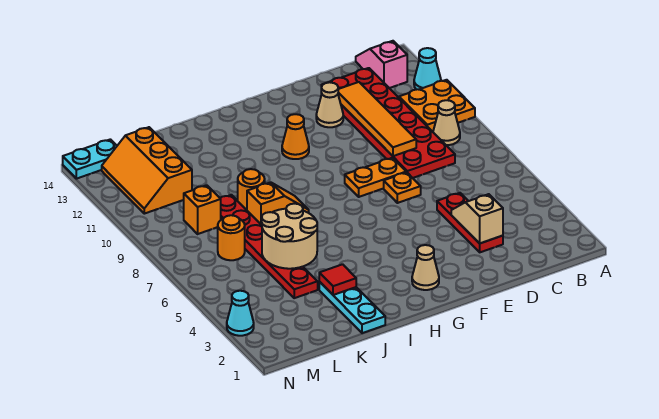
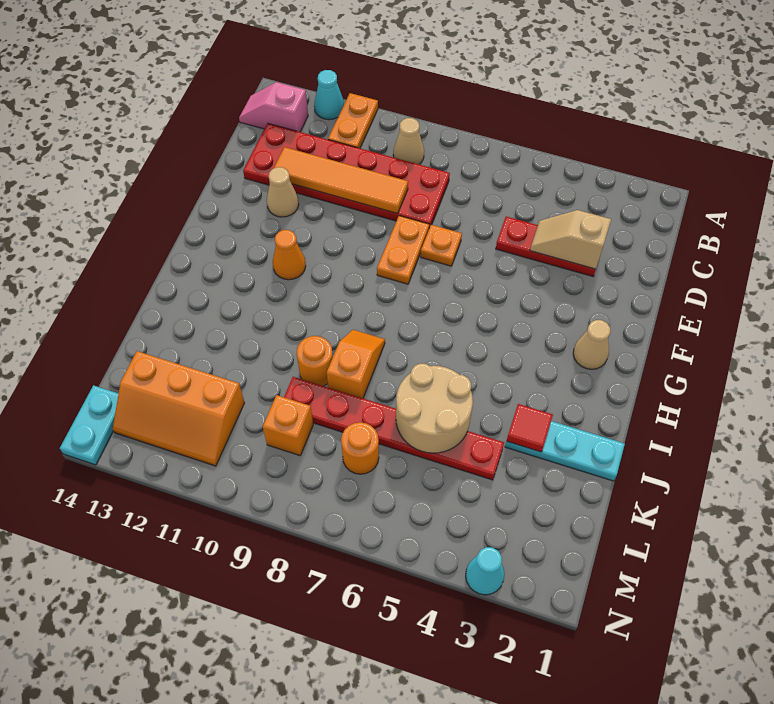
orange 2x2 plate [399,80,475,132] -> orange 1x2 plate [328,93,378,148]

